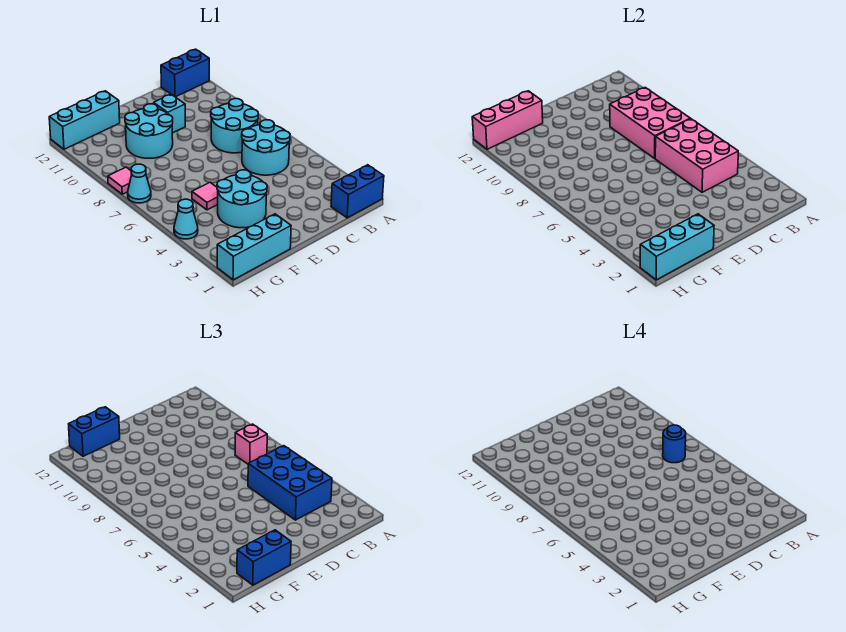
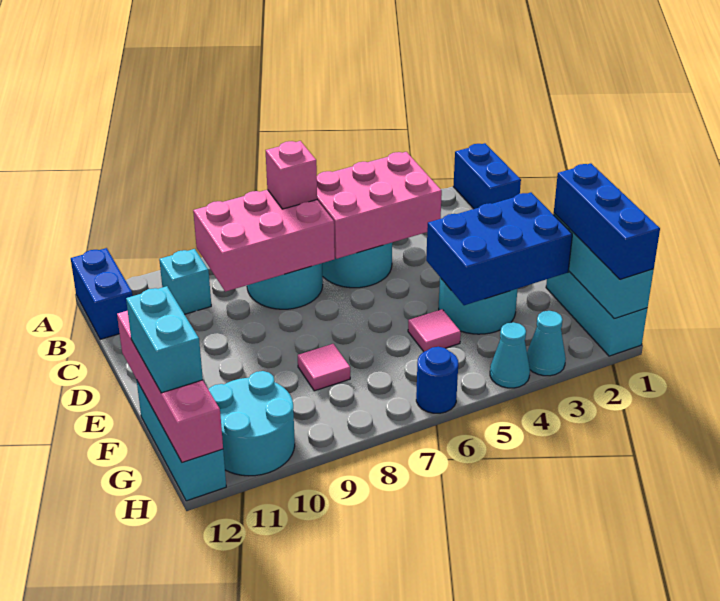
blue 2x3 brick [248,446,332,520] -> blue 2x3 brick moved to [426,192,572,305]
blue 1x1 round brick [663,425,686,463] -> blue 1x1 round brick moved to [416,347,458,413]
cyan 1x1 brick [154,94,185,133] -> cyan 1x1 brick moved to [159,249,211,314]
cyan 2x2 round brick [125,104,173,158] -> cyan 2x2 round brick moved to [209,371,295,476]
blue 1x2 brick [237,530,291,585] -> blue 1x3 brick [554,163,660,280]
pink 1x3 brick [472,91,543,149] -> pink 1x4 brick [117,311,223,462]
blue 1x2 brick [69,407,120,456] -> cyan 1x2 brick [126,286,203,393]
cyan 1x1 cone [128,164,151,203] -> cyan 1x1 cone moved to [527,311,566,376]
pink 1x1 tile [108,167,132,194] -> pink 1x1 tile moved to [298,344,350,391]

